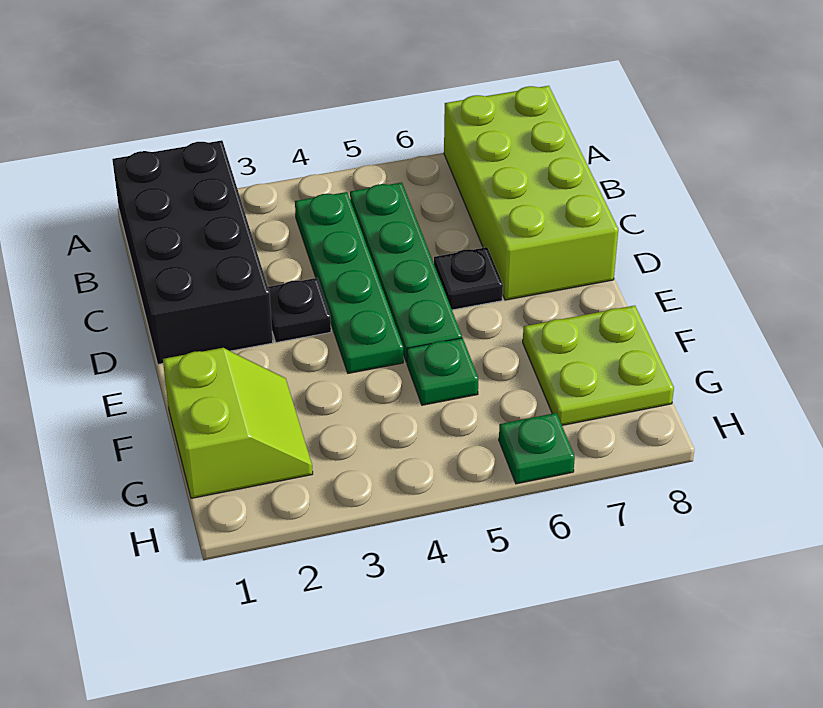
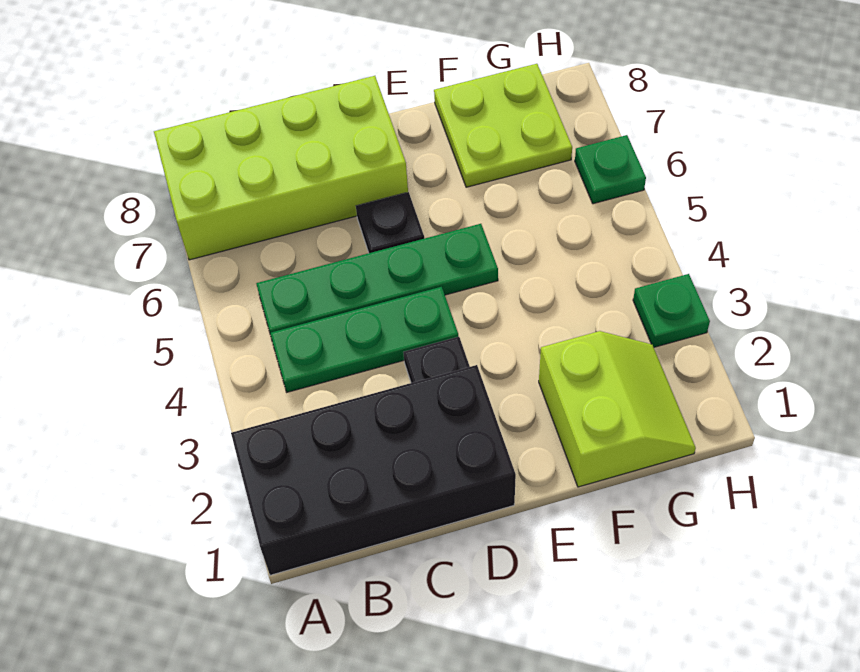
green 1x4 plate [295,192,403,373] -> green 1x3 plate [270,287,458,392]
lime 2x2 slope [163,348,313,498] -> lime 2x2 slope turned to [539,331,696,487]
green 1x1 plate [407,338,479,405] -> green 1x1 plate moved to [633,274,710,347]

